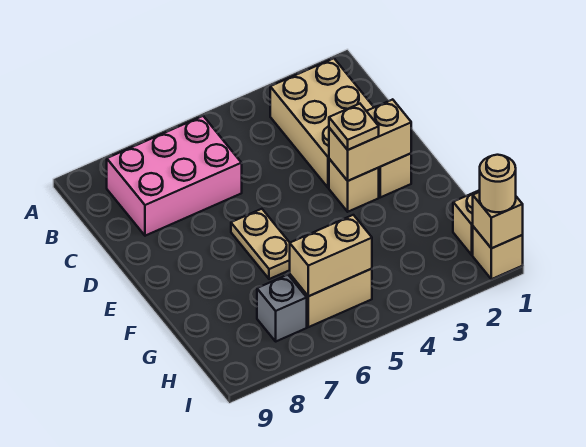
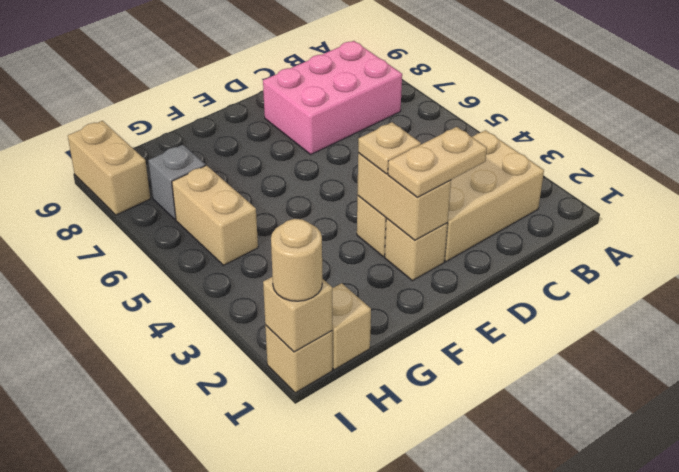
pink 2x3 brick [107,116,242,236] -> pink 2x3 brick turned to [263,41,402,154]
tan 1x2 plate [231,209,290,279] -> tan 1x2 plate moved to [388,127,487,197]
tan 1x2 brick [290,215,372,296] -> tan 1x2 brick moved to [68,121,150,215]

